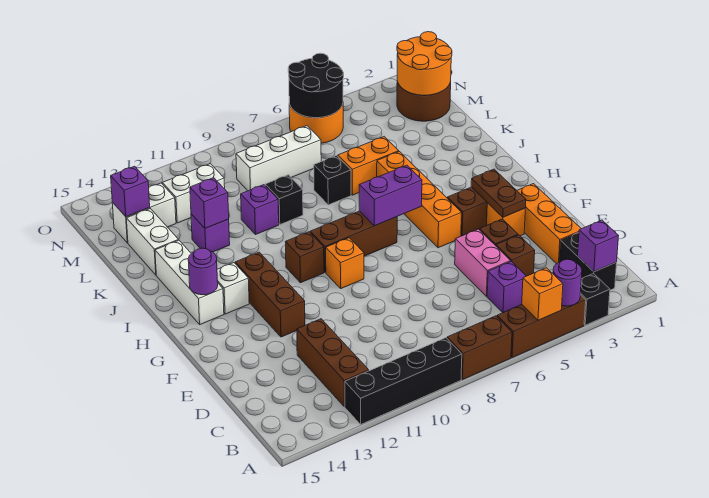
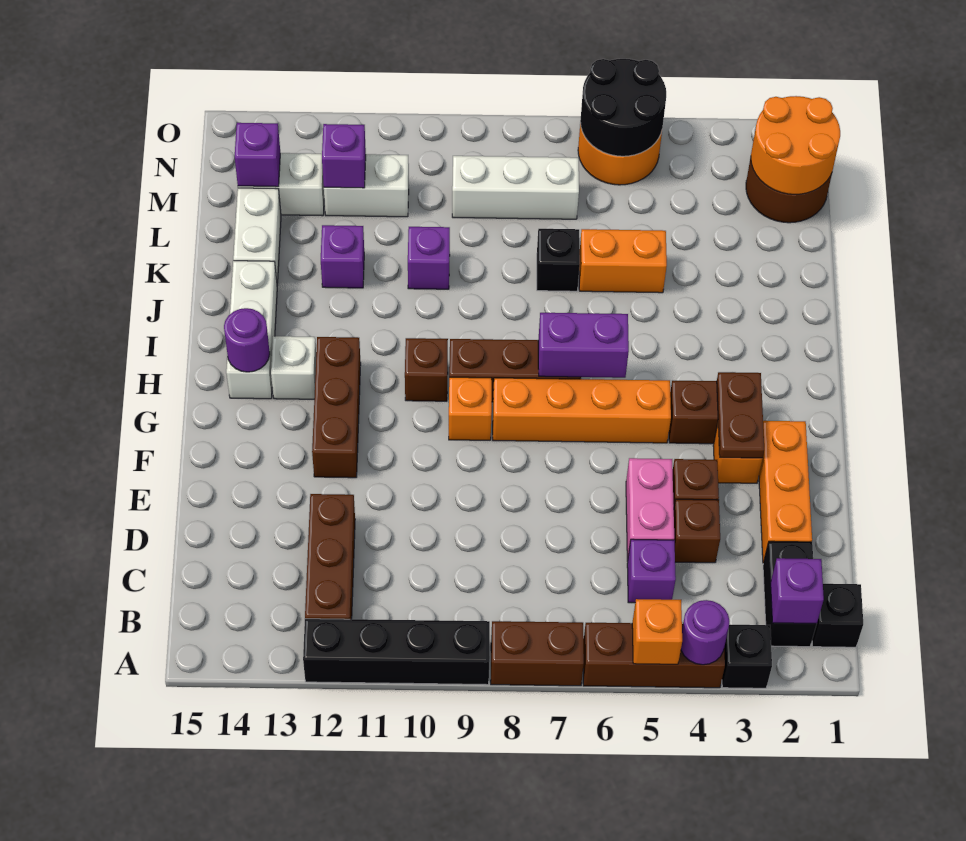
orange 1x4 brick [377,152,461,248] -> orange 1x4 brick turned to [493,378,671,443]
black 1x1 brick [265,175,303,224] -> black 1x1 brick moved to [812,584,863,647]
purple 1x1 brick [190,178,229,228] -> purple 1x1 brick moved to [322,124,366,188]

